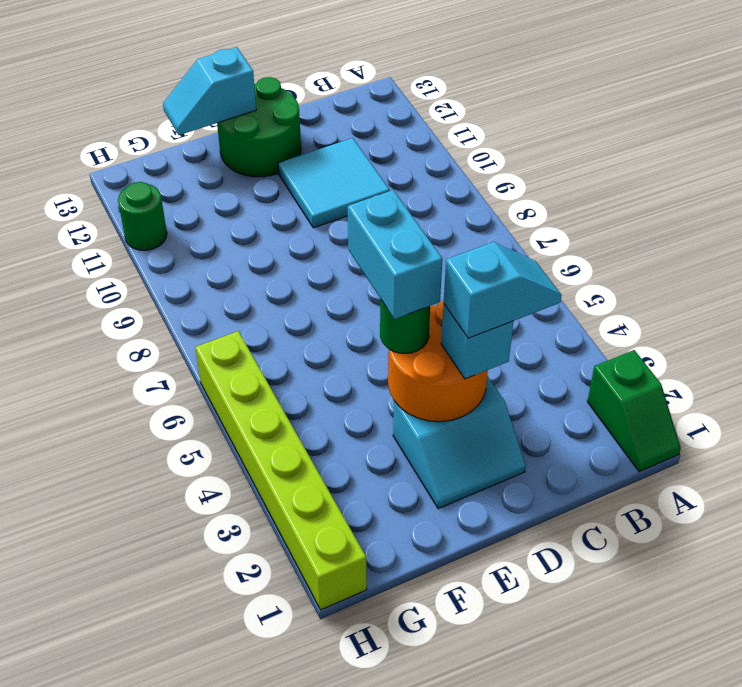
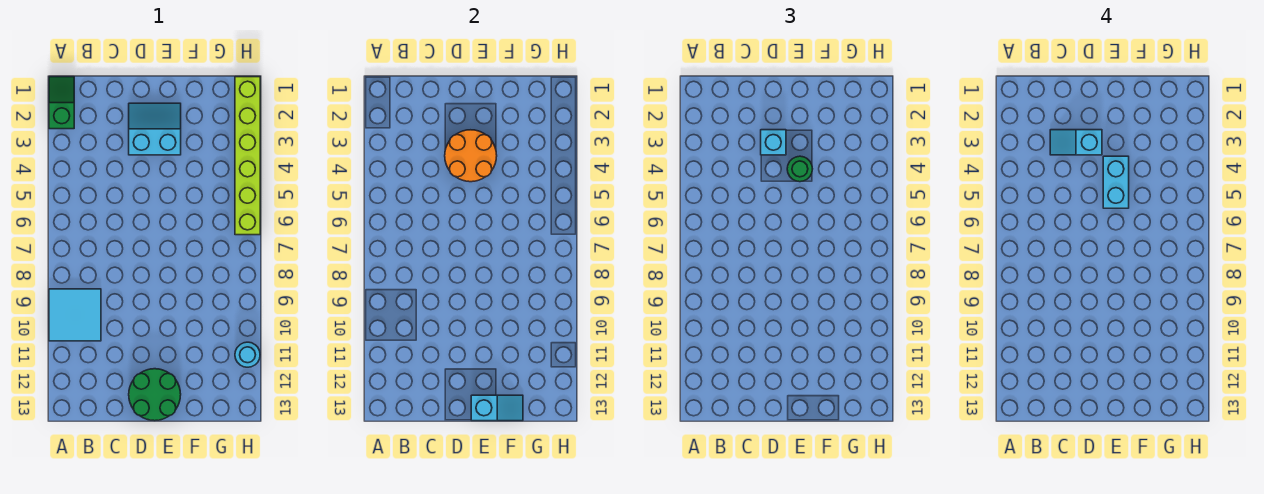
cyan 2x2 tile [278,138,390,228] -> cyan 2x2 tile moved to [49,289,101,341]
green 1x1 round brick [118,182,167,250] -> cyan 1x1 round brick [235,342,260,367]

